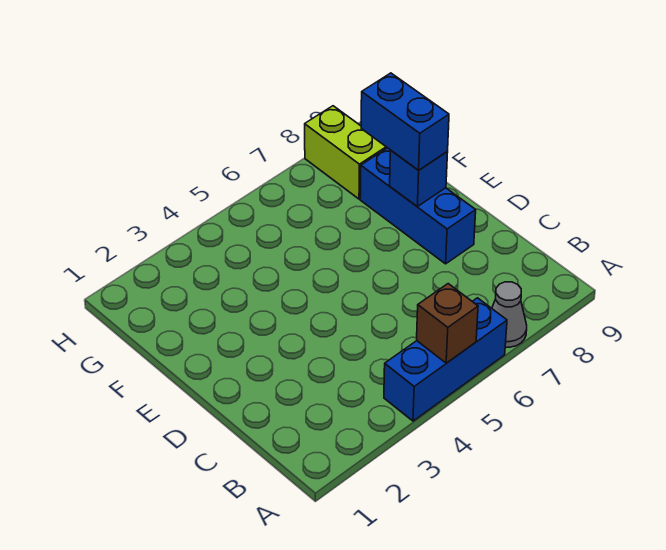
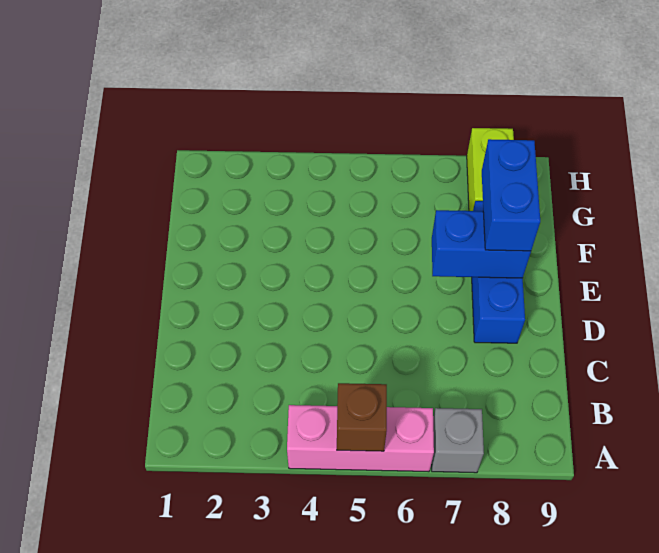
blue 1x3 brick [384,298,507,421] -> pink 1x3 brick [287,405,434,472]
grey 1x1 cone [492,282,527,347] -> grey 1x1 brick [432,408,484,473]
blue 1x1 brick [390,150,448,207] -> blue 1x2 brick [432,210,531,278]

